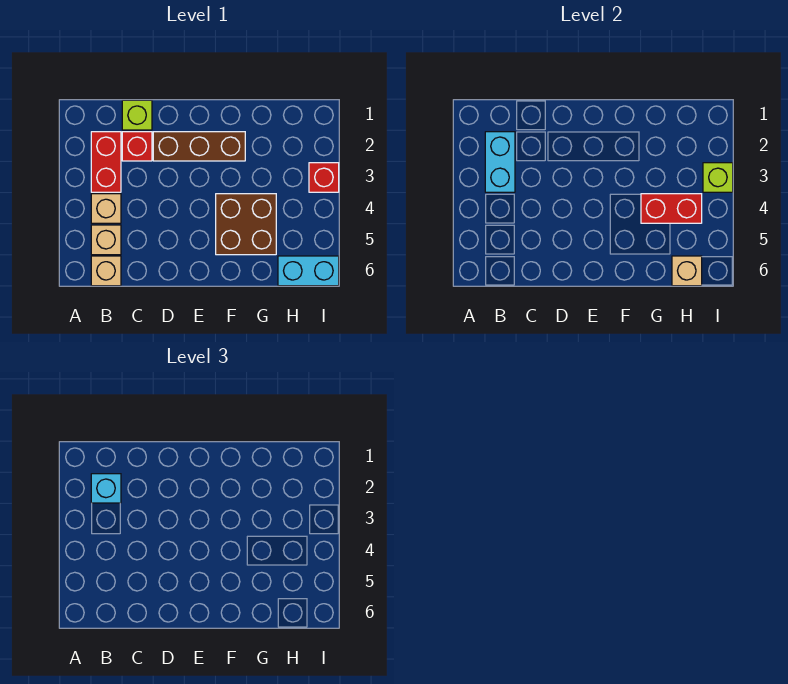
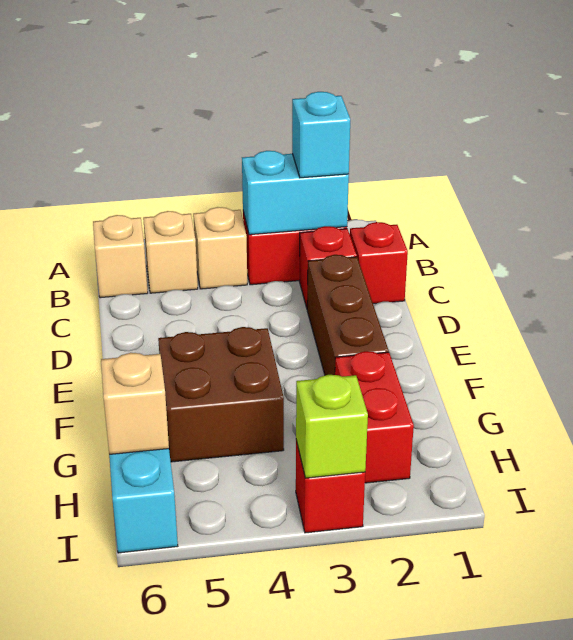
lime 1x1 brick [122,100,152,130] -> red 1x1 brick [350,222,408,304]
red 1x2 brick [641,194,702,223] -> red 1x2 brick moved to [335,351,414,483]

